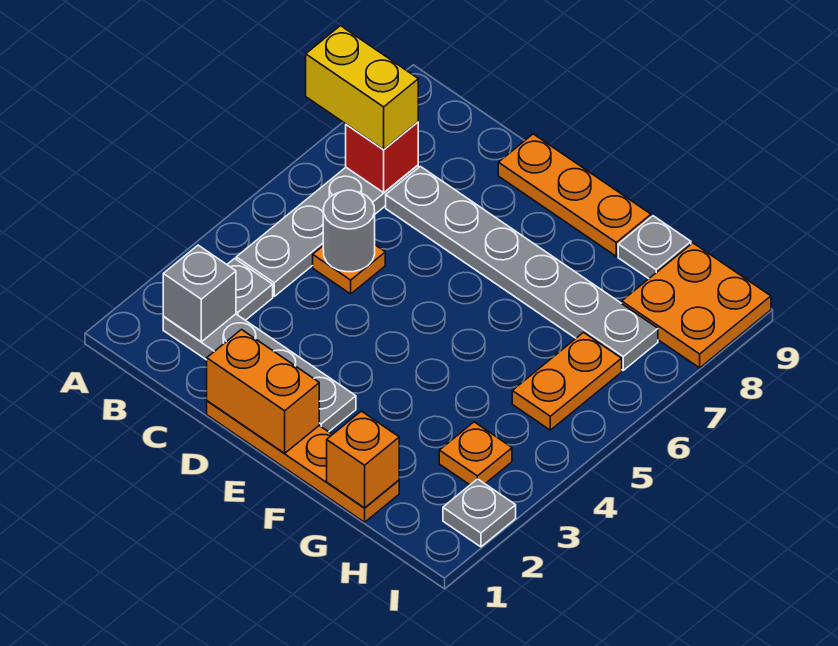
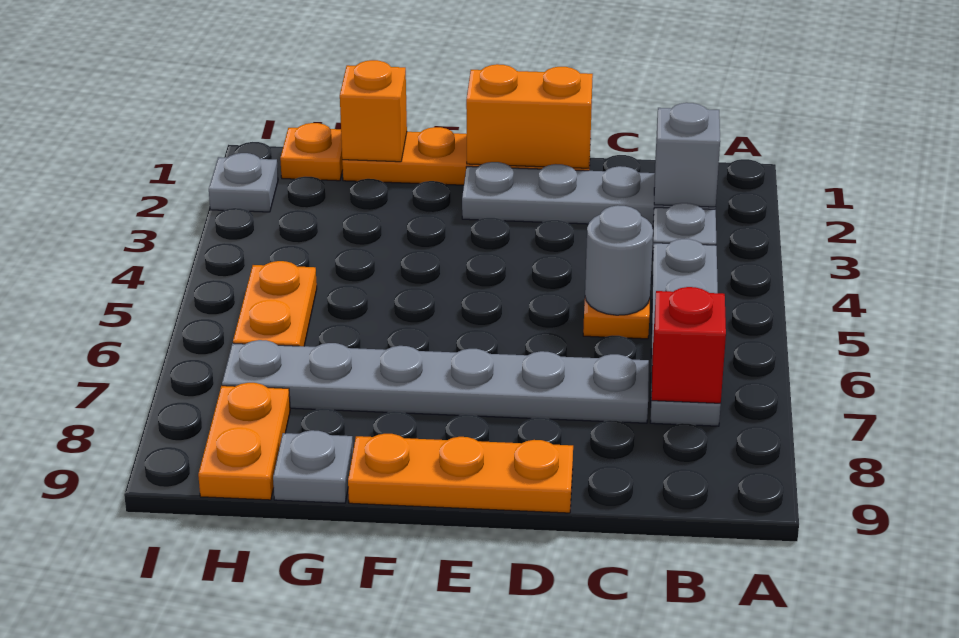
yellow 1x2 brick [306,26,418,149] -> none
orange 1x1 plate [439,422,512,485] -> orange 1x1 plate moved to [280,123,343,181]
orange 2x2 plate [622,243,771,368] -> orange 1x2 plate [198,383,290,500]

